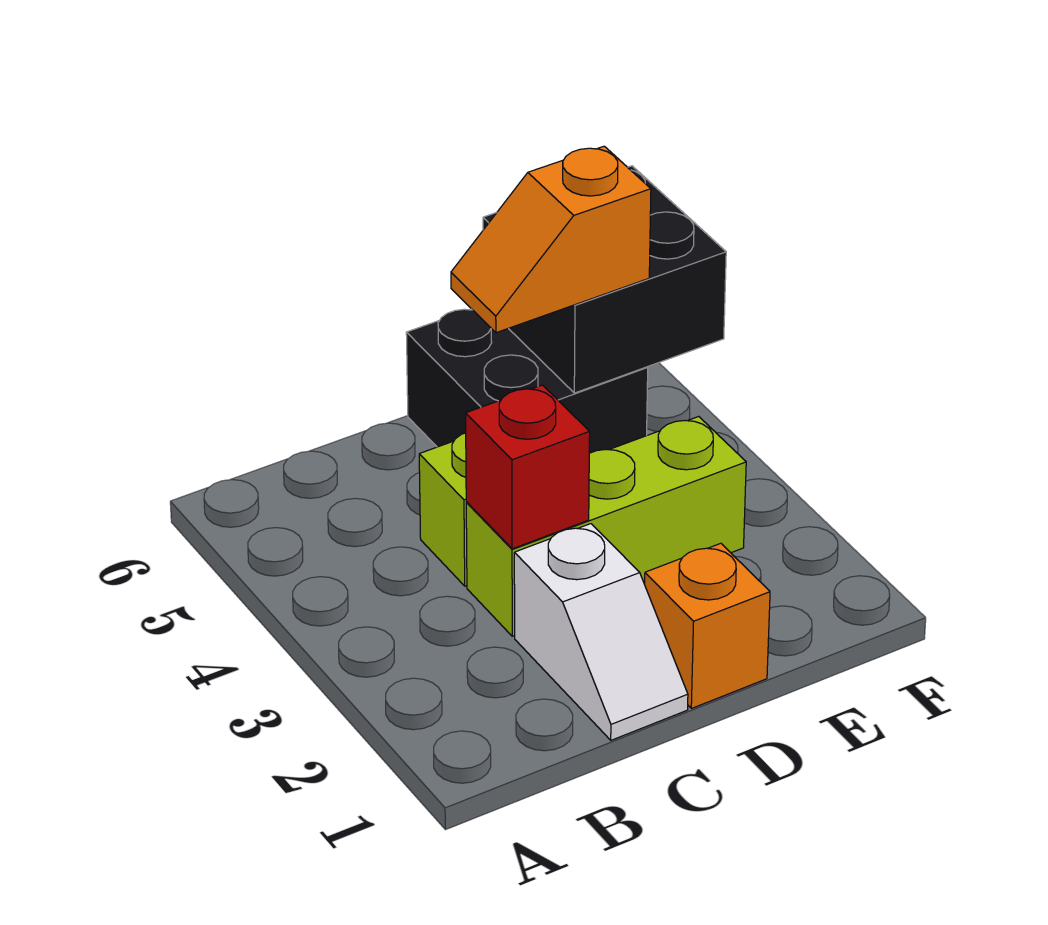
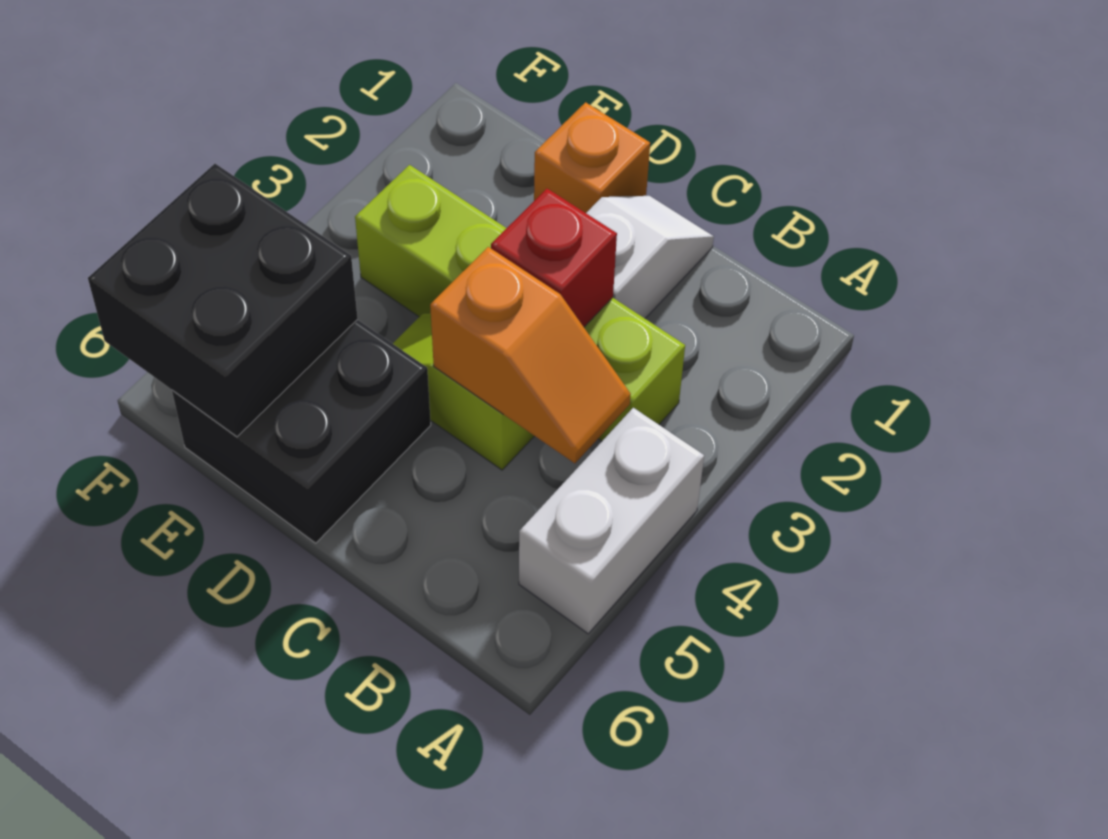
none -> white 1x2 brick [519,408,704,634]
lime 1x3 brick [466,417,746,636] -> lime 1x4 brick [355,165,685,441]
orange 1x2 slope [451,146,651,333] -> orange 1x2 slope moved to [430,247,631,463]

